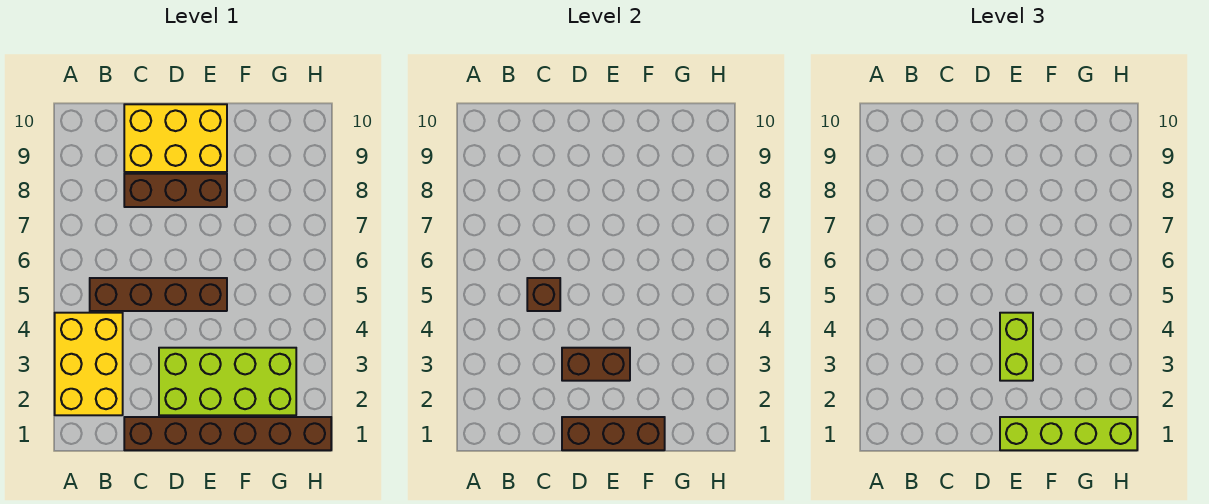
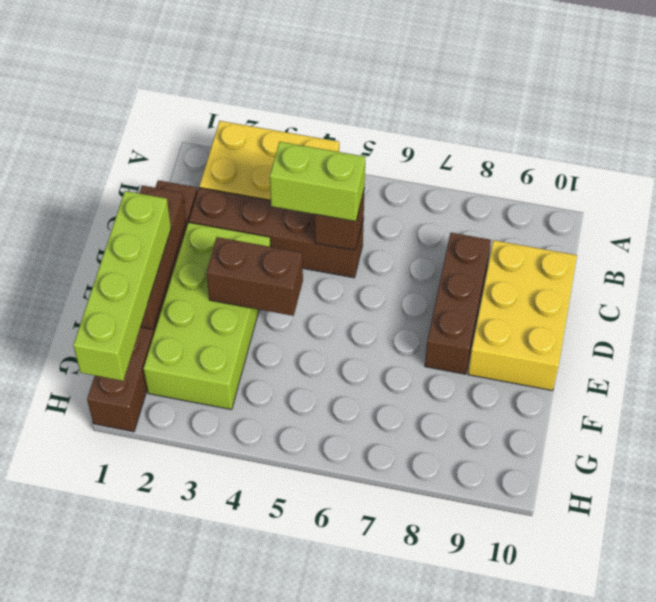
brown 1x4 brick [90,278,227,311] -> brown 1x4 brick turned to [189,188,364,278]
brown 1x2 brick [562,348,630,381] -> brown 1x2 brick turned to [206,237,303,316]
lime 1x2 brick [1000,313,1033,381] -> lime 1x2 brick moved to [270,142,366,222]

